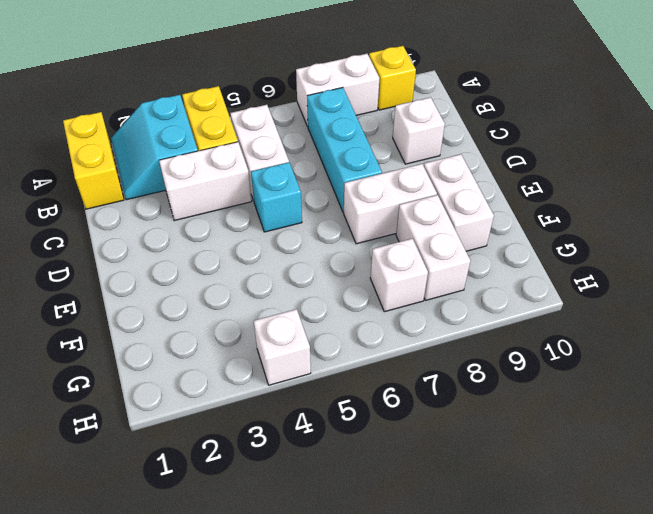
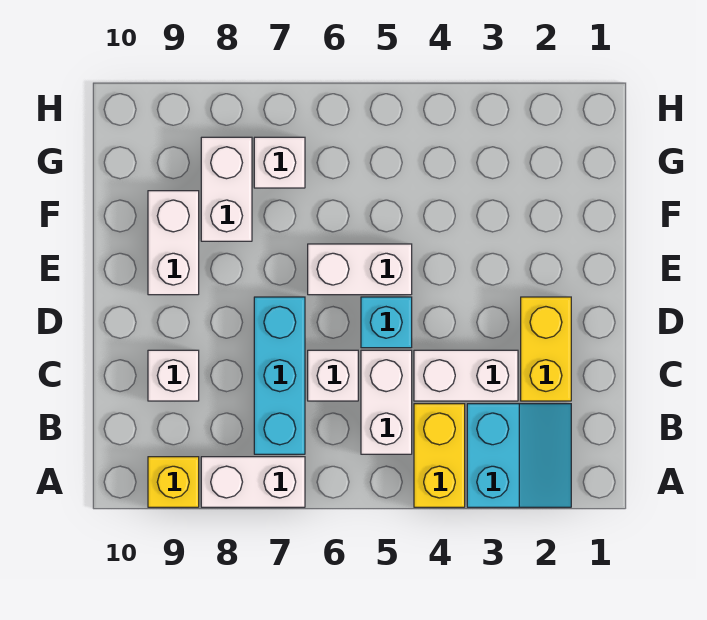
yellow 1x2 brick [63,112,124,209] -> yellow 1x2 brick moved to [521,297,571,401]
white 1x2 brick [344,164,437,244] -> white 1x2 brick moved to [308,244,412,295]
white 1x1 brick [254,309,311,385] -> white 1x1 brick moved to [308,350,358,401]

